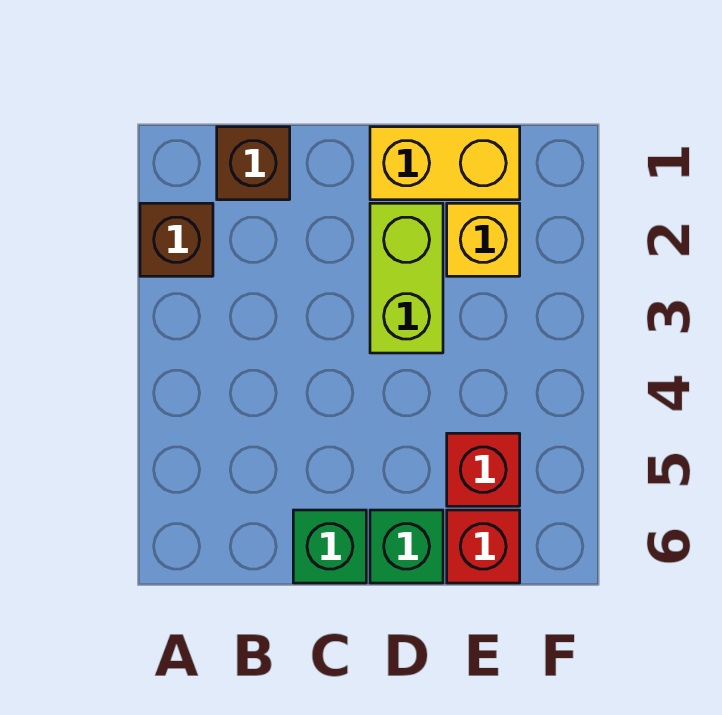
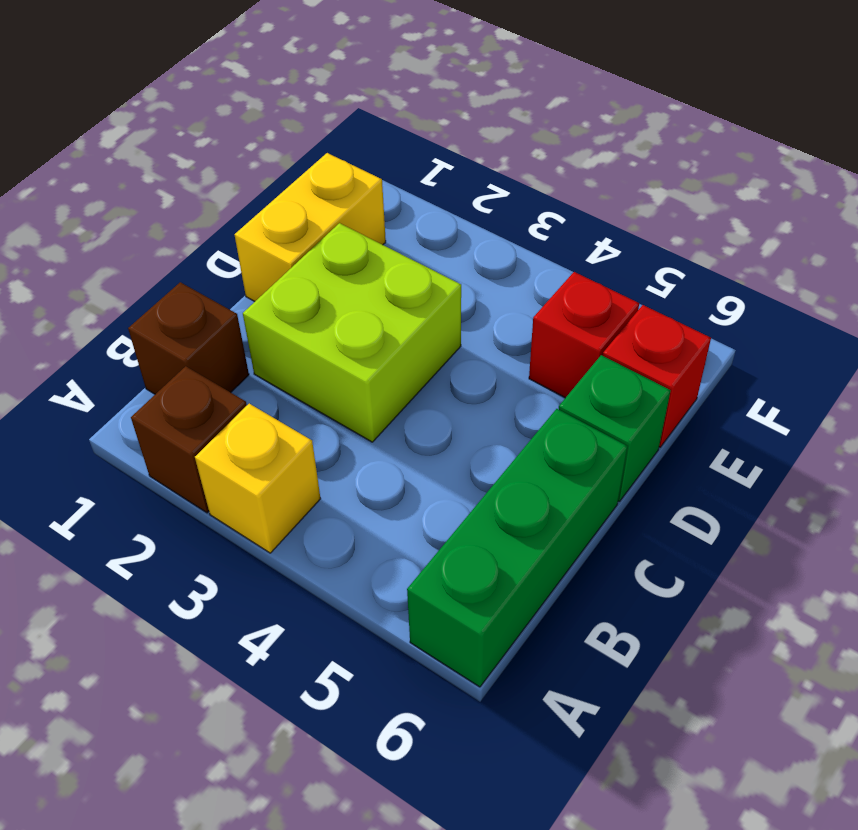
green 1x1 brick [293,510,366,583] -> green 1x3 brick [407,409,627,687]
lime 1x2 brick [370,203,443,353] -> lime 2x2 brick [243,223,461,442]
yellow 1x1 brick [447,203,520,276] -> yellow 1x1 brick moved to [195,404,321,553]

